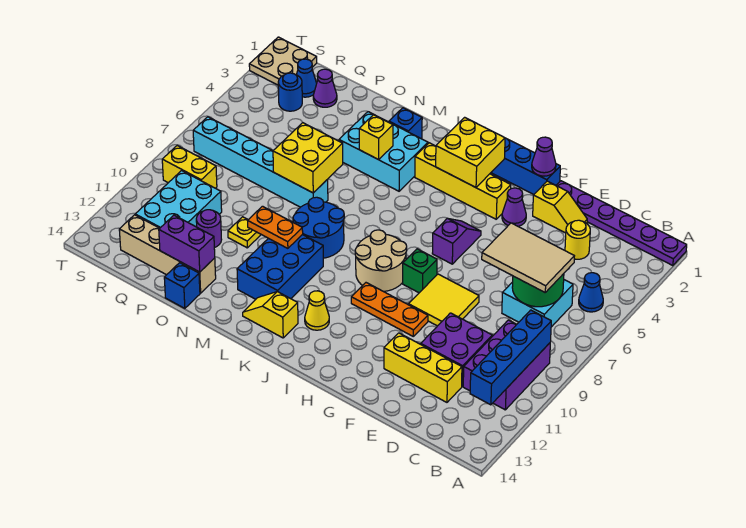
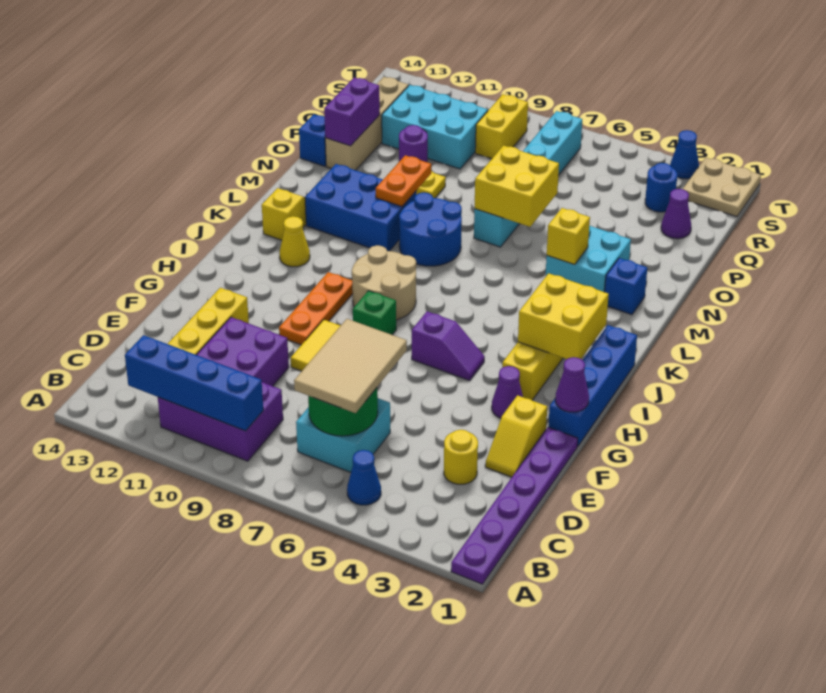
cyan 2x3 brick [339,112,428,191] -> cyan 2x2 brick [546,225,631,292]
blue 1x1 cone [297,59,317,97] -> blue 1x1 cone moved to [670,130,699,179]

